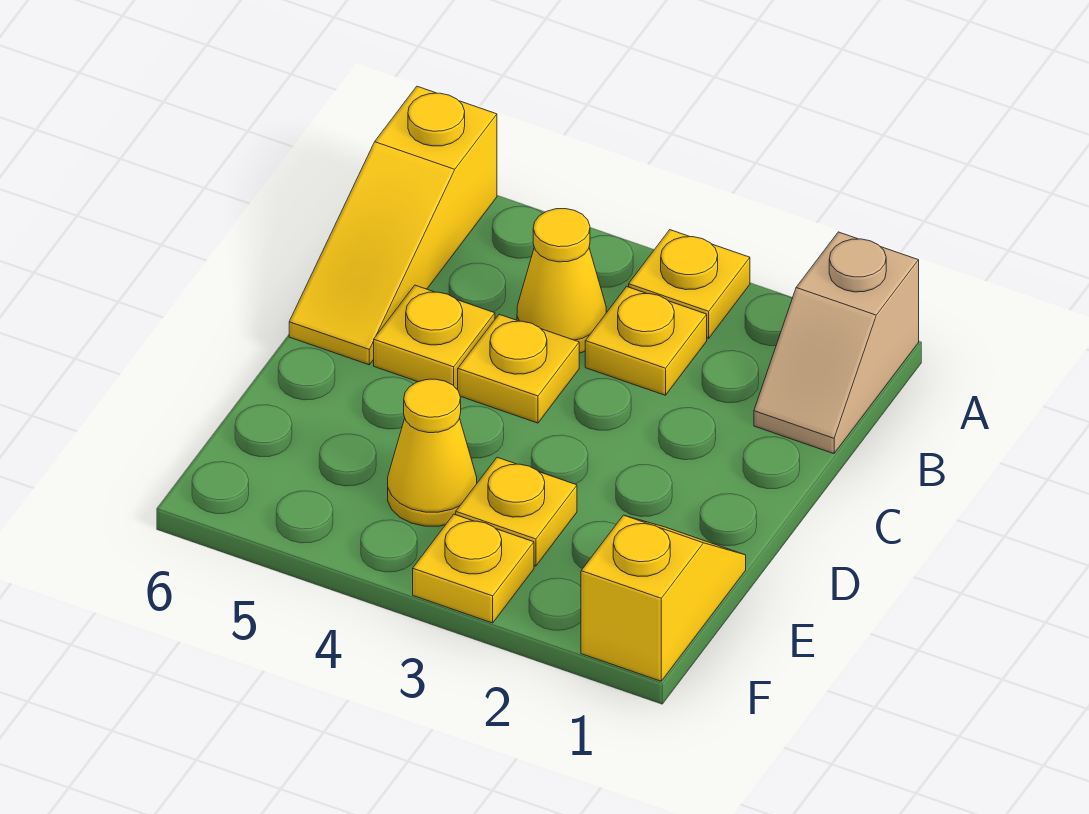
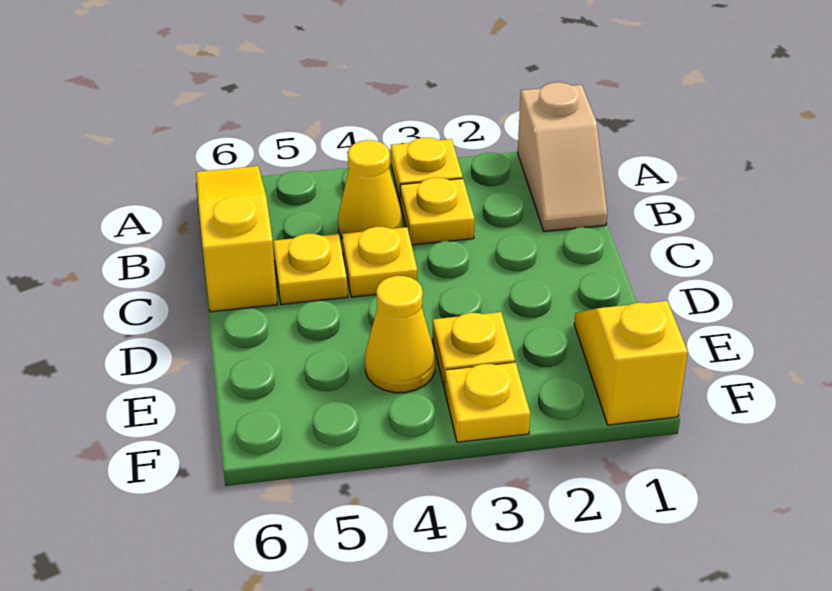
yellow 1x3 slope [289,86,497,365] -> yellow 1x3 slope turned to [196,166,277,312]

